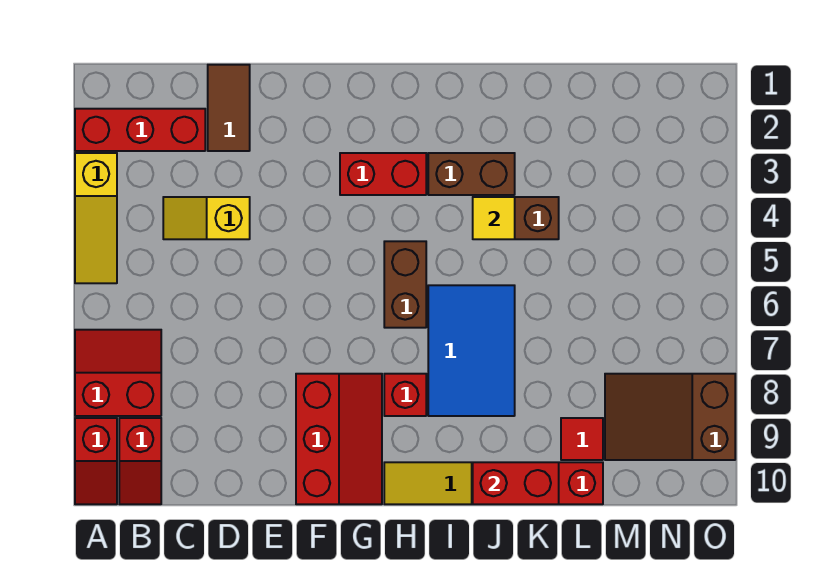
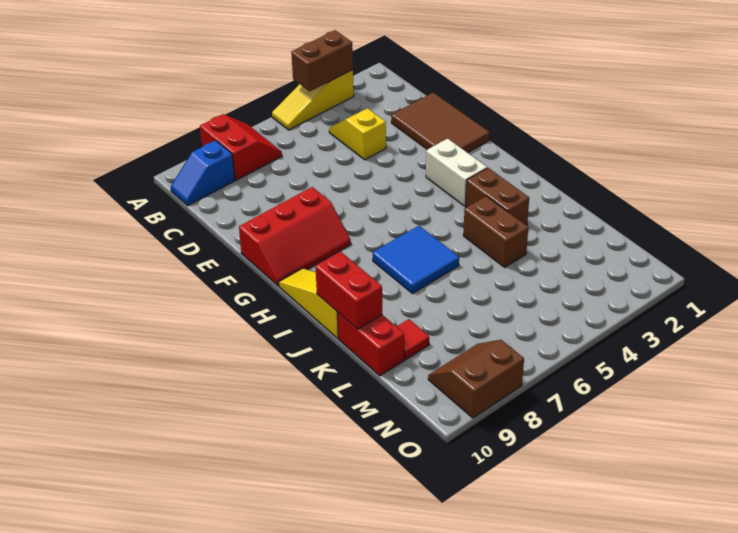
red 1x3 brick [75,109,205,151] -> none
red 1x2 slope [75,418,117,504] -> none
red 1x2 slope [119,418,161,504] -> blue 1x2 slope [171,140,235,206]
brown 1x2 tile [208,65,250,151] -> brown 2x3 tile [391,93,490,153]
red 1x2 brick [340,153,426,195] -> white 1x2 brick [426,139,487,206]
brown 1x2 brick [384,241,426,328] -> brown 1x2 brick moved to [291,30,353,91]
red 1x1 brick [384,374,426,416] -> none
blue 2x3 tile [428,285,515,416] -> blue 2x2 tile [373,226,459,294]
yellow 1x1 tile [473,197,515,239] -> none
brown 2x3 slope [605,374,735,460] -> brown 2x2 slope [428,340,524,418]

